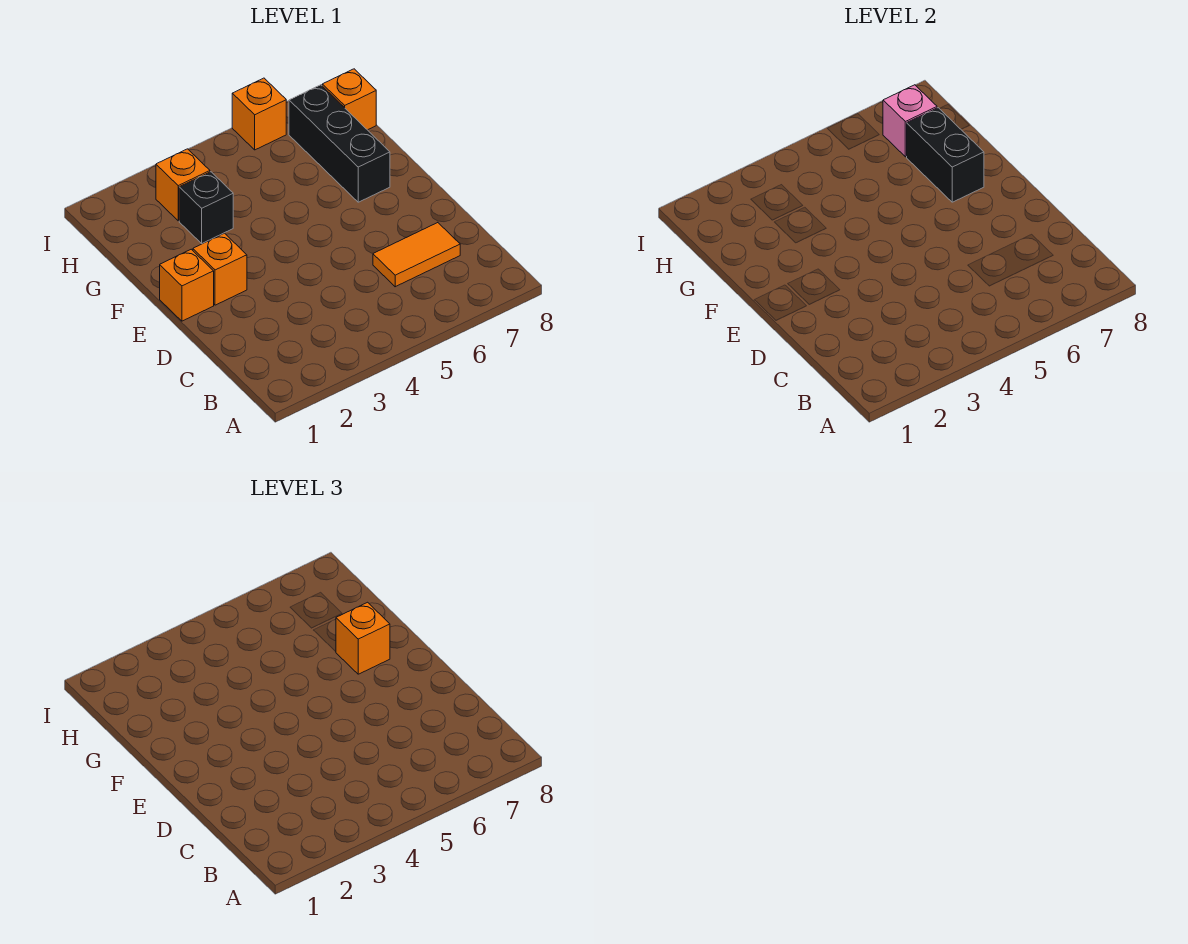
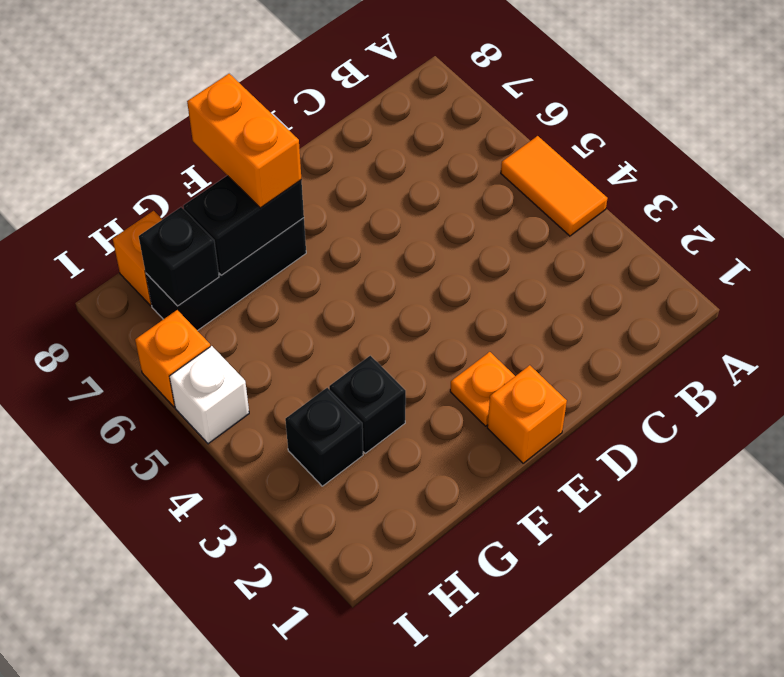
orange 1x2 tile [373,223,460,287] -> orange 1x2 tile moved to [501,136,608,236]
orange 1x1 brick [193,233,247,305] -> orange 1x1 plate [450,352,515,426]
orange 1x1 brick [336,602,390,674] -> orange 1x2 brick [187,74,301,208]
orange 1x1 brick [156,149,210,221] -> black 1x1 brick [285,388,363,486]
pink 1x1 brick [883,85,937,157] -> black 1x1 brick [139,207,219,306]
none -> white 1x1 brick [170,346,249,444]

